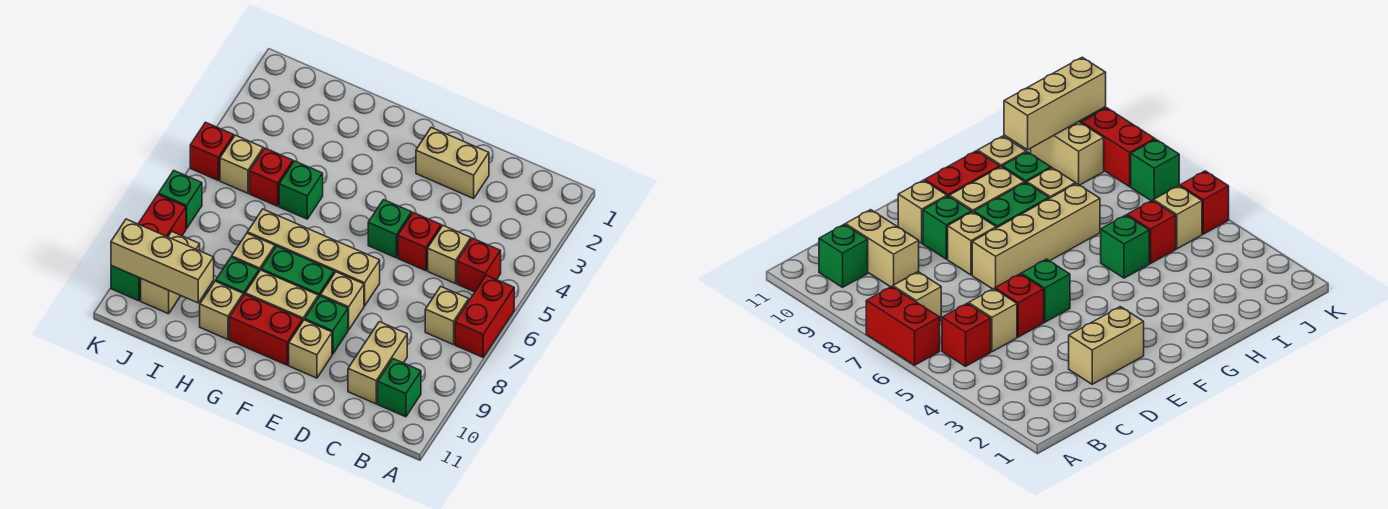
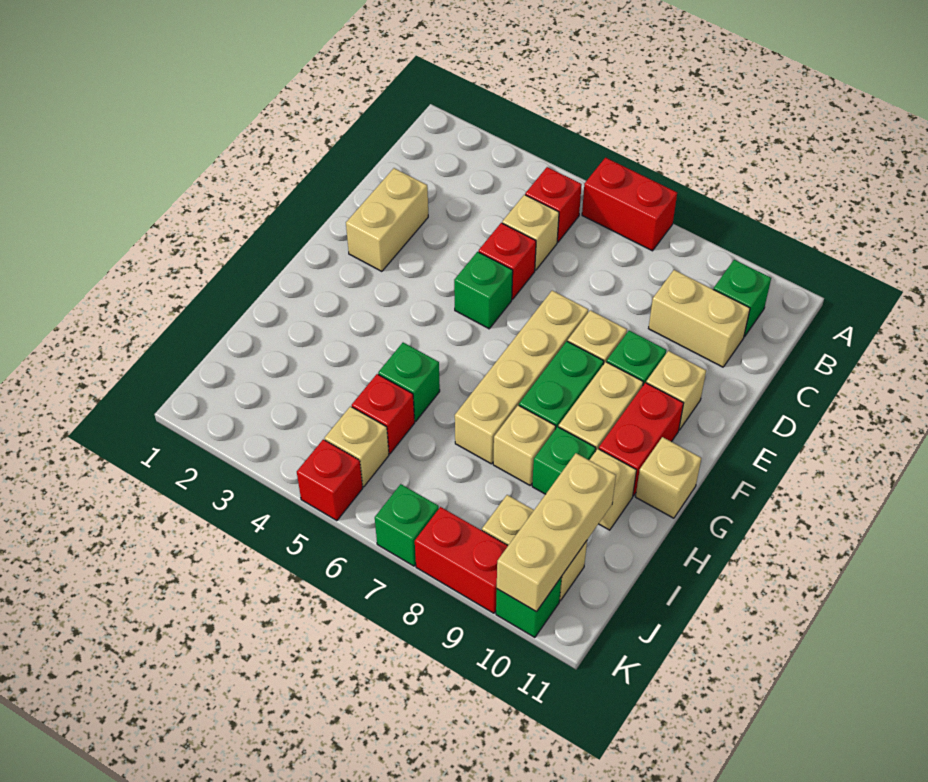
tan 1x1 brick [425,286,469,345] -> tan 1x1 brick moved to [636,437,701,518]

